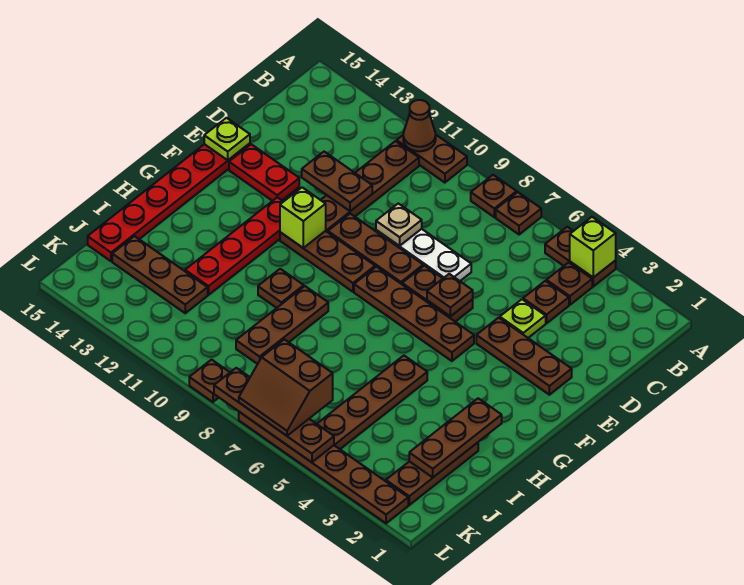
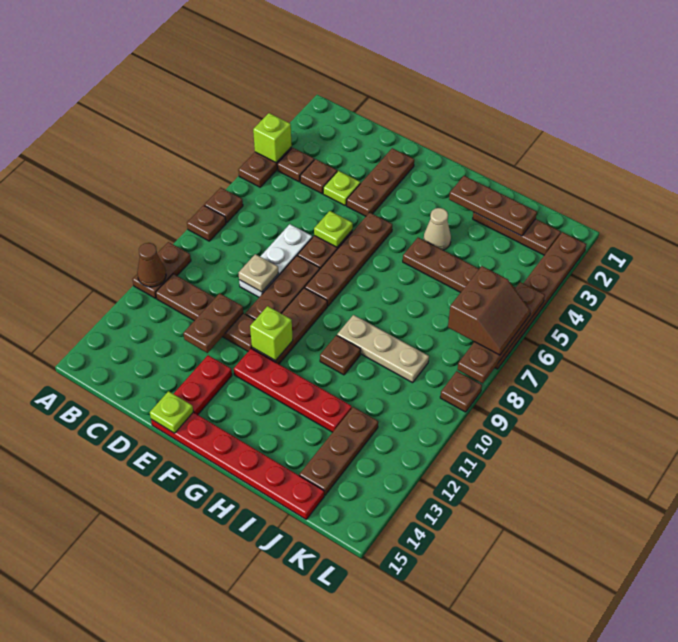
brown 1x1 plate [427,274,473,317] -> lime 1x1 plate [314,211,353,247]
none -> tan 1x1 cone [424,208,451,250]
brown 1x3 plate [236,286,328,364] -> tan 1x3 plate [337,315,429,383]

